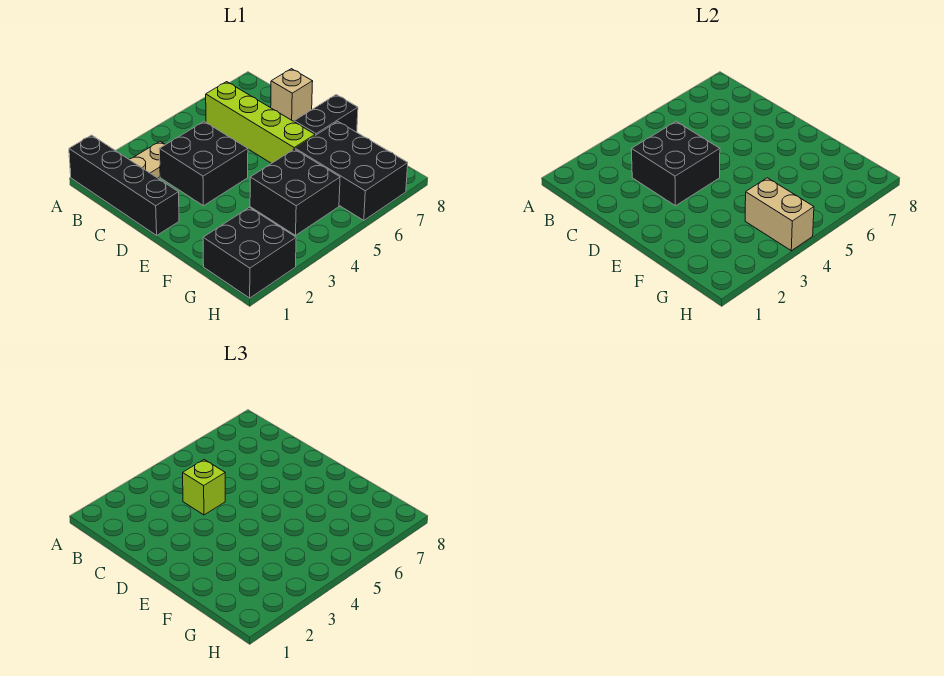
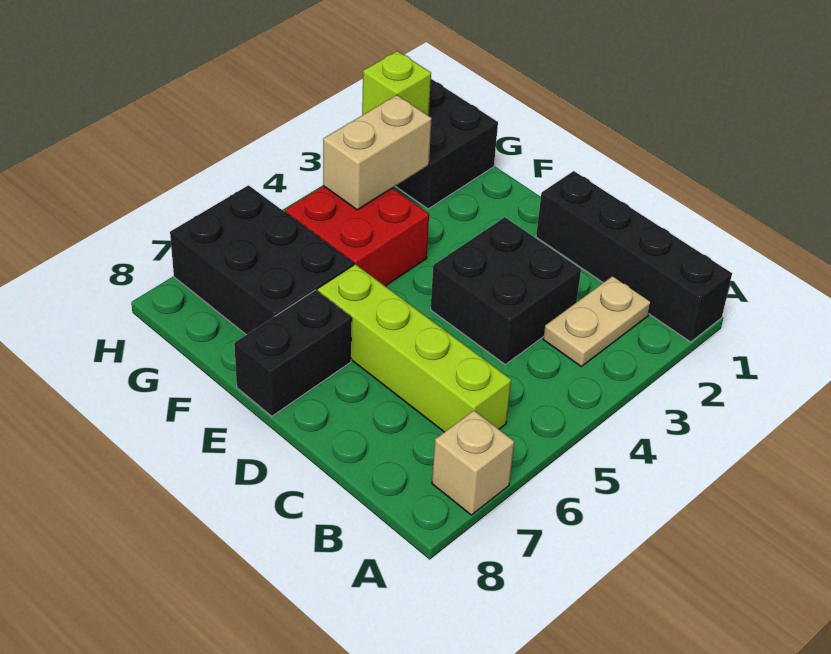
black 2x2 brick [631,122,720,206] -> none
lime 1x1 brick [183,460,225,515] -> lime 1x1 brick moved to [362,51,431,116]
tan 1x1 brick [271,69,313,121] -> tan 1x1 brick moved to [432,411,514,515]
black 2x2 brick [250,149,340,235] -> red 2x2 brick [285,186,429,286]
tan 1x2 brick [745,178,814,251] -> tan 1x2 brick turned to [323,95,432,210]

